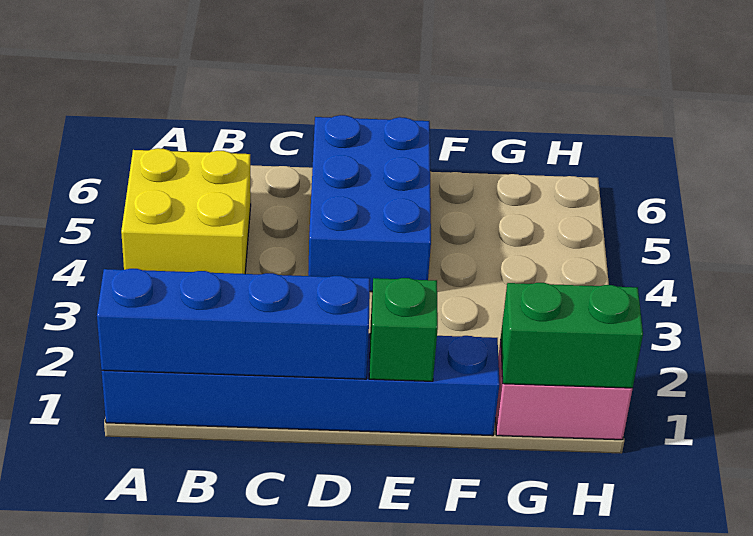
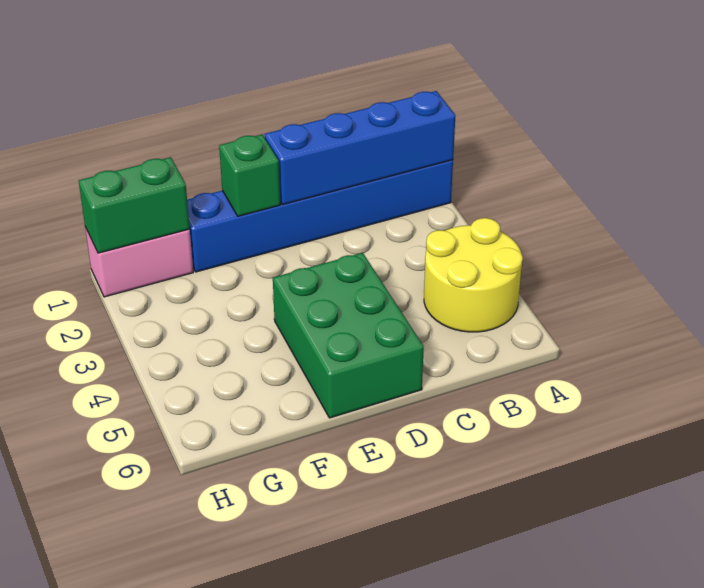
yellow 2x2 brick [121,148,251,274] -> yellow 2x2 round brick [424,218,523,332]
blue 2x3 brick [308,115,431,292] -> green 2x3 brick [273,253,424,418]

